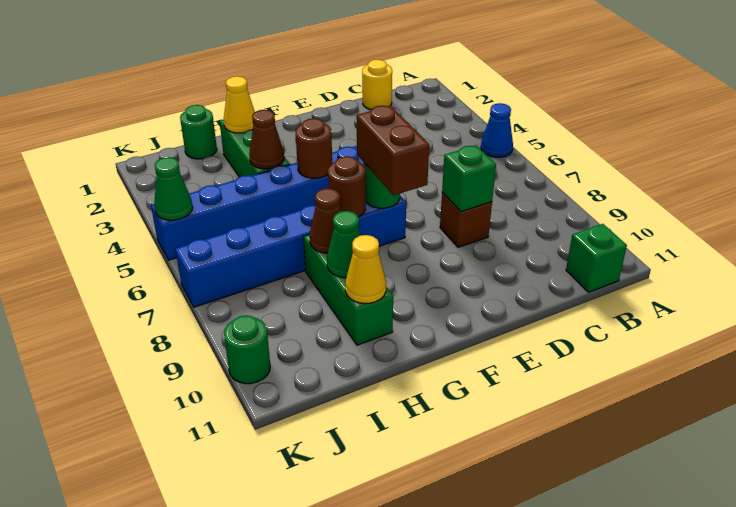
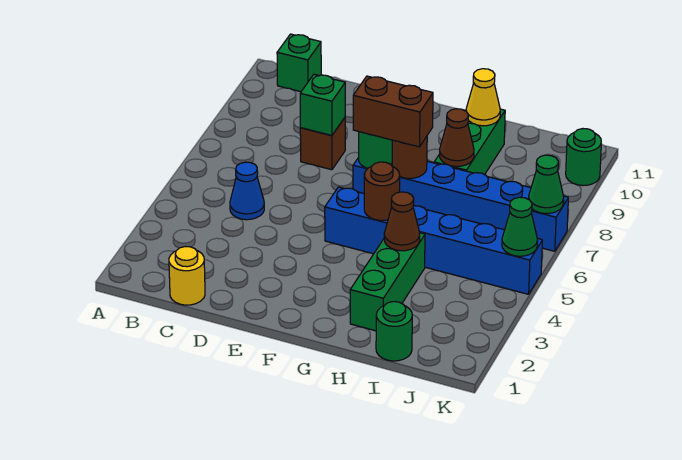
blue 1x1 cone [481,103,513,157] -> blue 1x1 cone moved to [230,162,264,220]
brown 1x2 brick [357,106,429,195] -> brown 1x2 brick turned to [353,76,433,147]
yellow 1x1 cone [224,76,255,133] -> none
green 1x1 cone [327,211,361,278] -> green 1x1 cone moved to [529,155,564,214]

